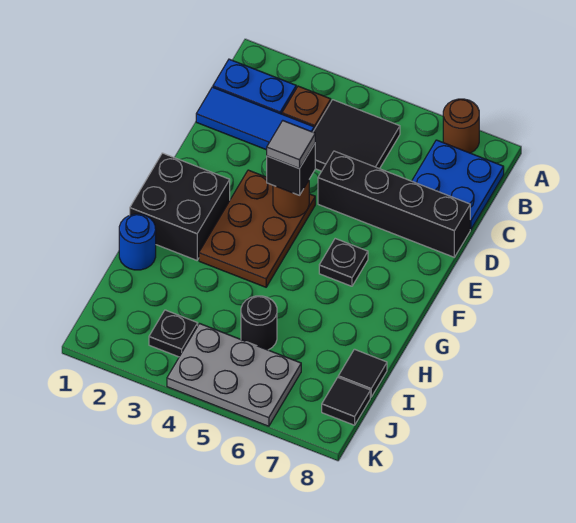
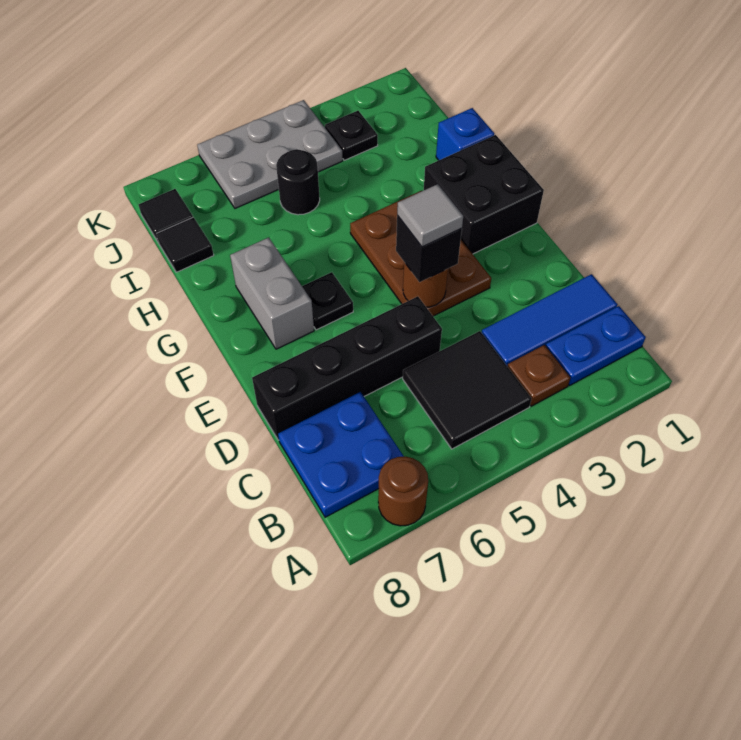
none -> grey 1x2 brick [230,237,314,349]
blue 1x1 round brick [119,214,156,270] -> blue 1x1 brick [436,108,494,160]

